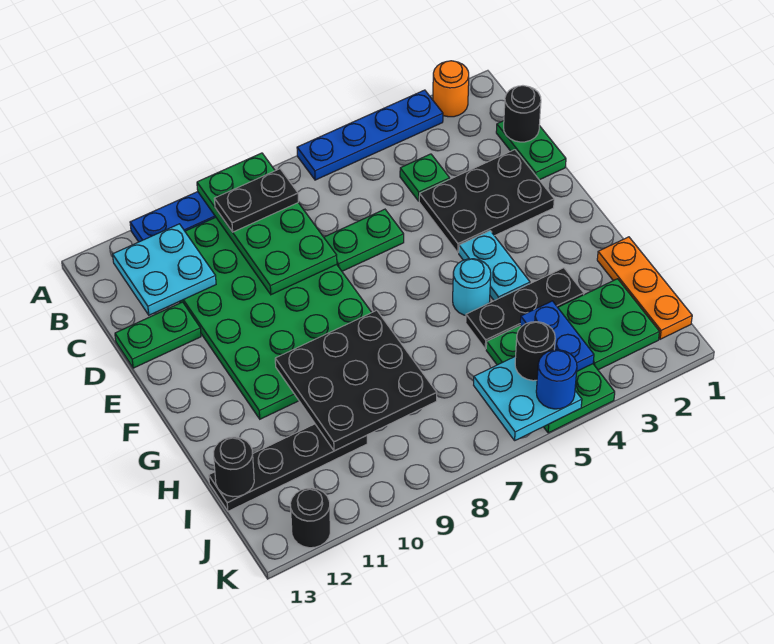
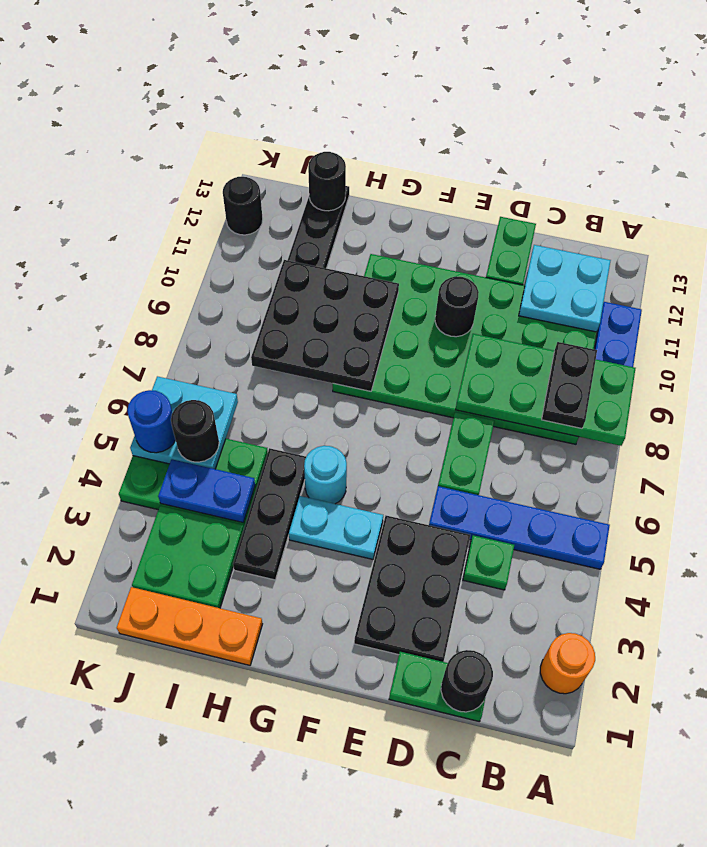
blue 1x4 plate [297,90,443,180] -> blue 1x4 plate turned to [429,486,610,569]
none -> black 1x1 round brick [435,276,479,337]

